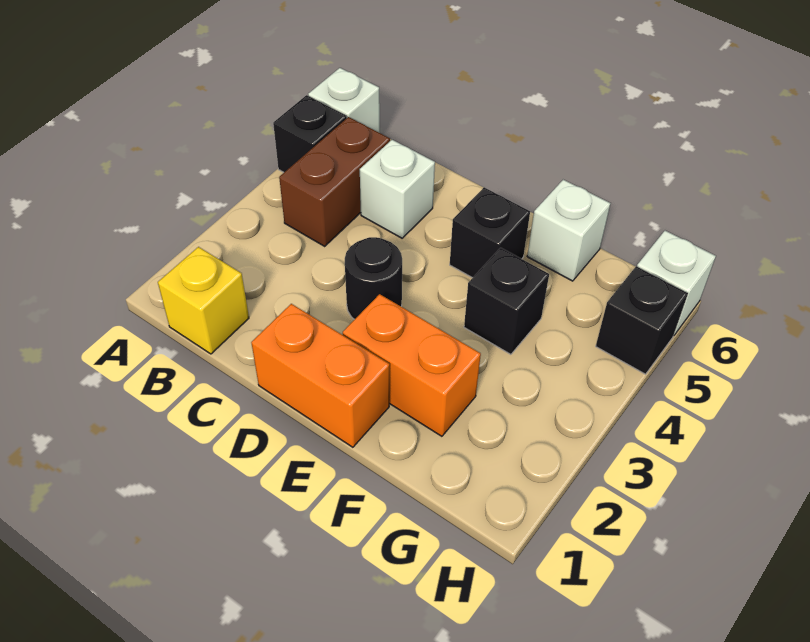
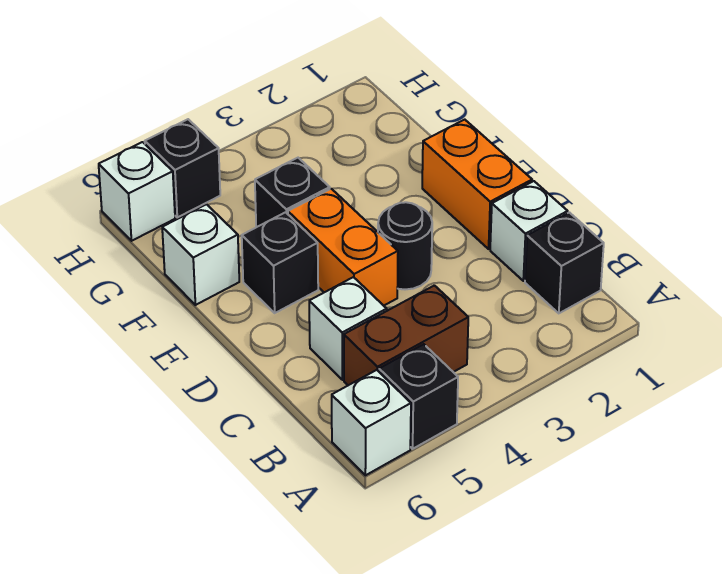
yellow 1x1 brick [158,247,249,354] -> black 1x1 brick [525,213,604,313]
none -> white 1x1 brick [490,181,568,281]
orange 1x2 brick [343,294,481,436] -> orange 1x2 brick moved to [288,189,398,306]

